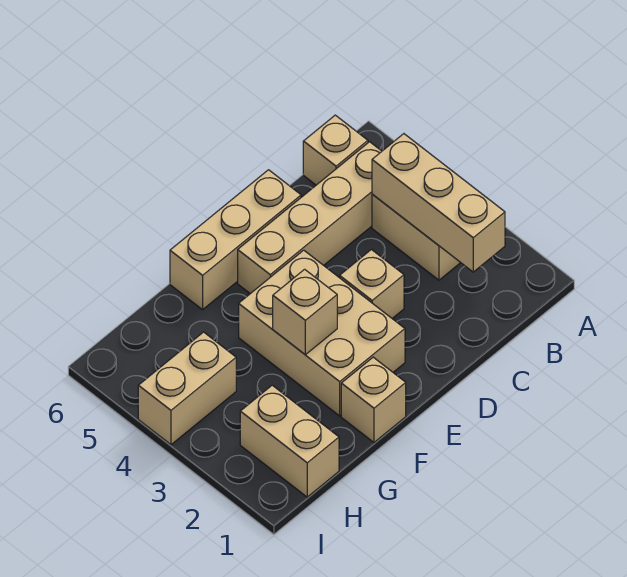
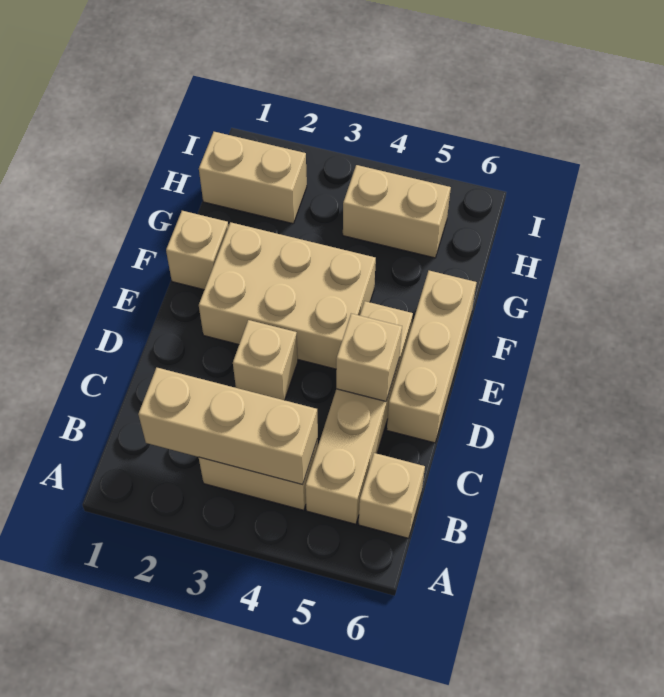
tan 1x1 brick [273,269,337,355] -> tan 1x1 brick moved to [336,314,402,401]
tan 1x2 brick [138,332,236,445] -> tan 1x2 brick turned to [343,165,451,258]

